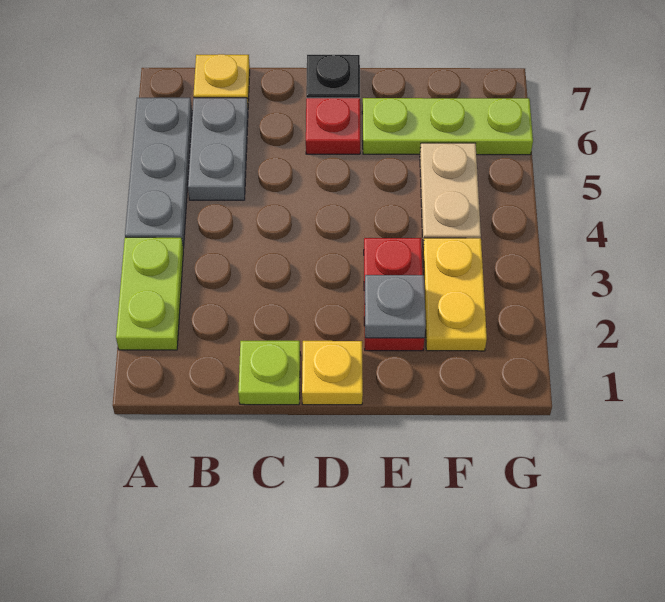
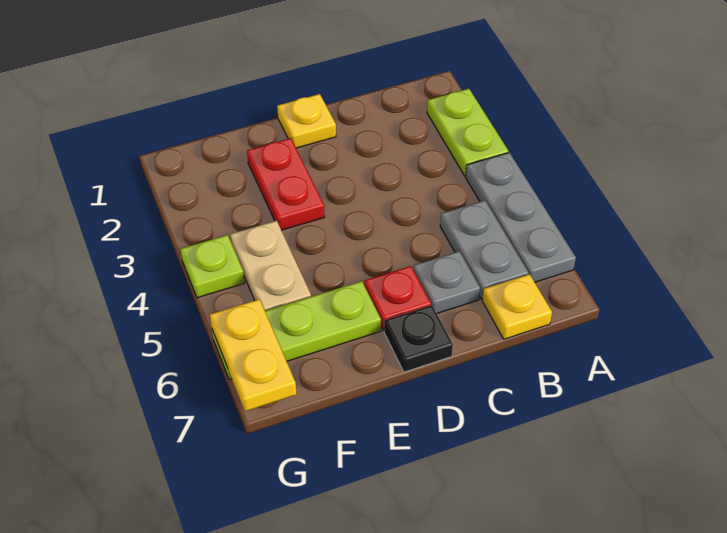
lime 1x1 plate [238,341,300,405] -> lime 1x1 plate moved to [180,235,245,298]
grey 1x1 plate [365,275,426,338] -> grey 1x1 plate moved to [413,251,480,313]
yellow 1x2 plate [423,238,487,351] -> yellow 1x2 plate moved to [210,299,297,411]

